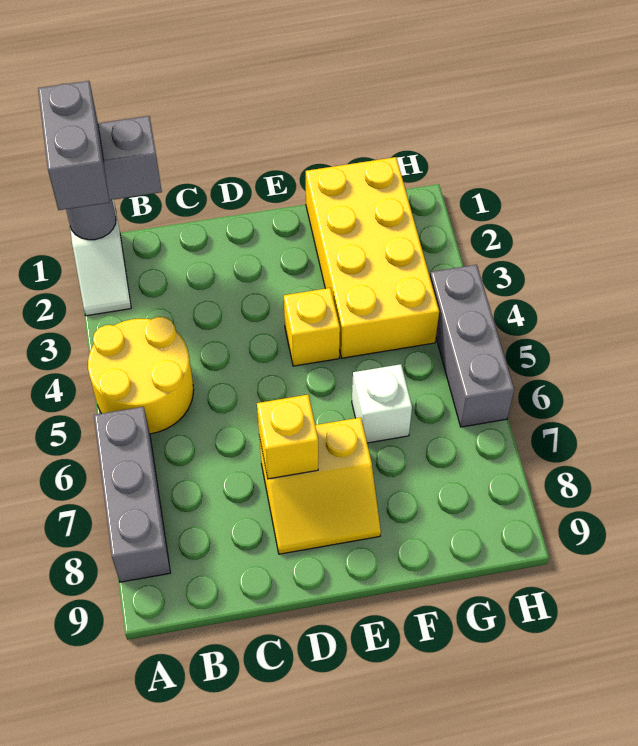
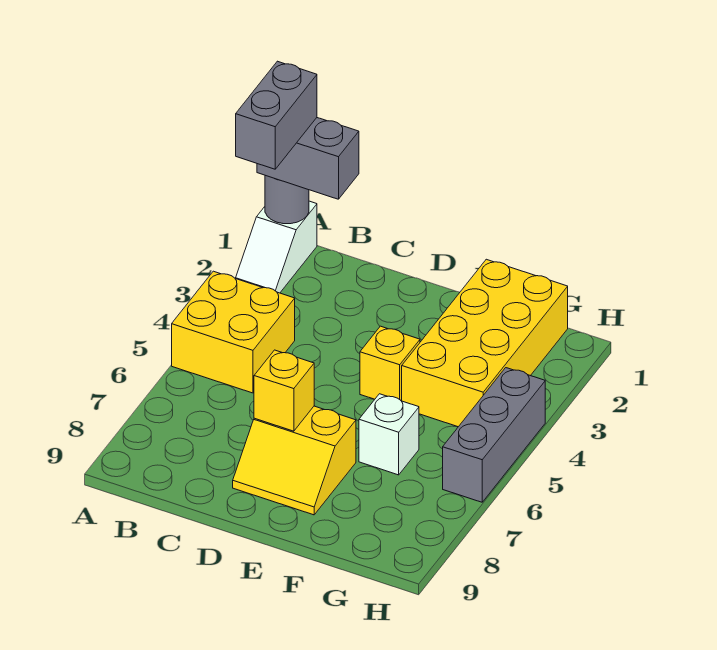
yellow 2x2 round brick [88,317,194,434] -> yellow 2x2 brick [172,271,295,393]
grey 1x3 brick [94,407,170,582] -> none

